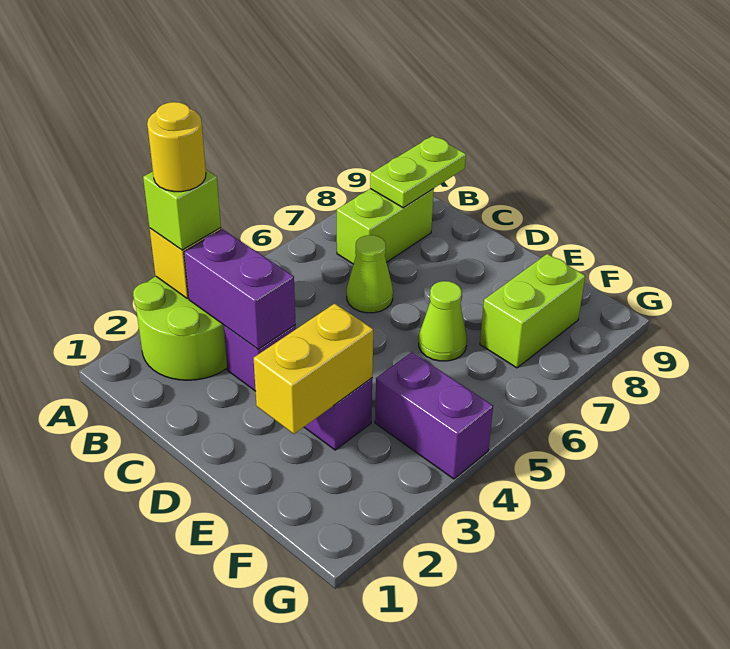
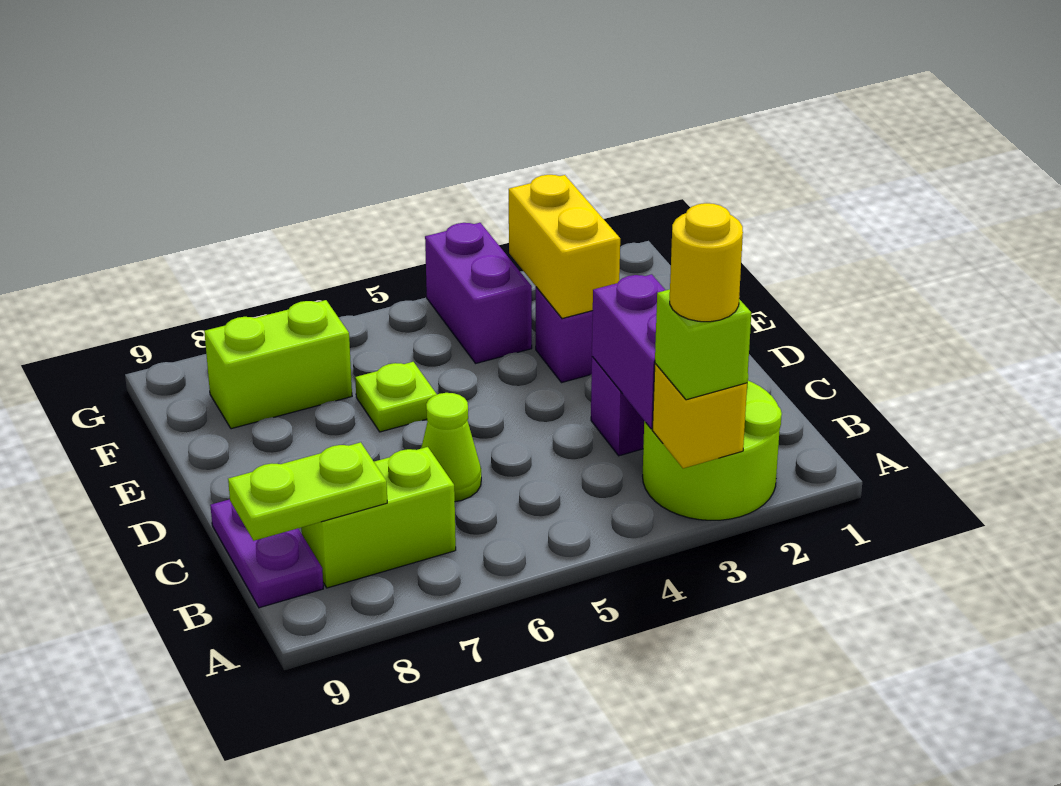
none -> purple 1x2 plate [210,499,323,608]
yellow 1x2 brick [254,304,373,434] -> yellow 1x2 brick turned to [509,175,620,319]
lime 1x1 cone [419,281,467,361] -> lime 1x1 plate [355,362,437,432]

